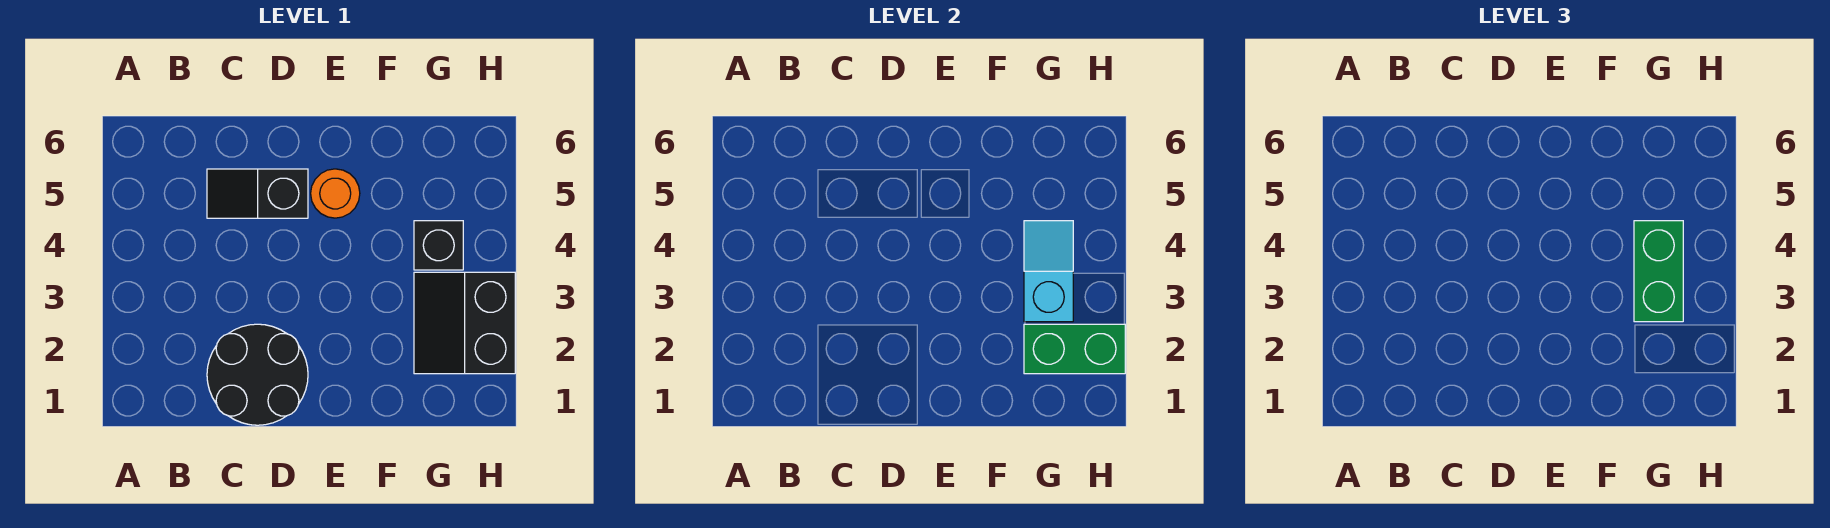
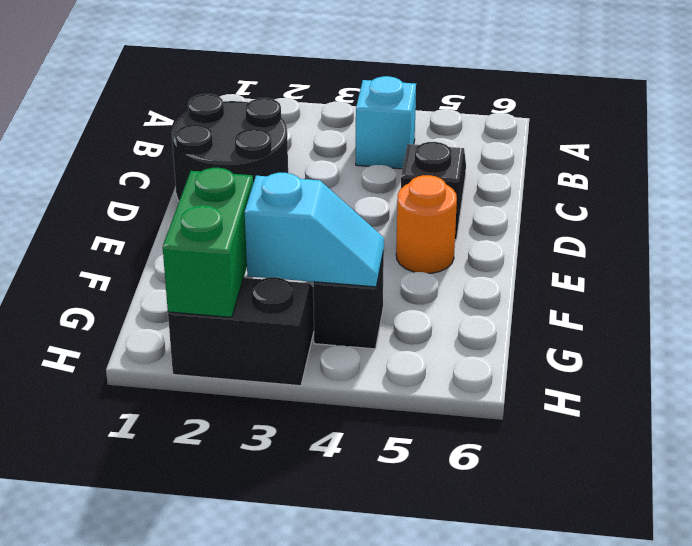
none -> cyan 1x1 brick [356,76,416,169]
green 1x2 brick [1634,221,1683,322] -> none

